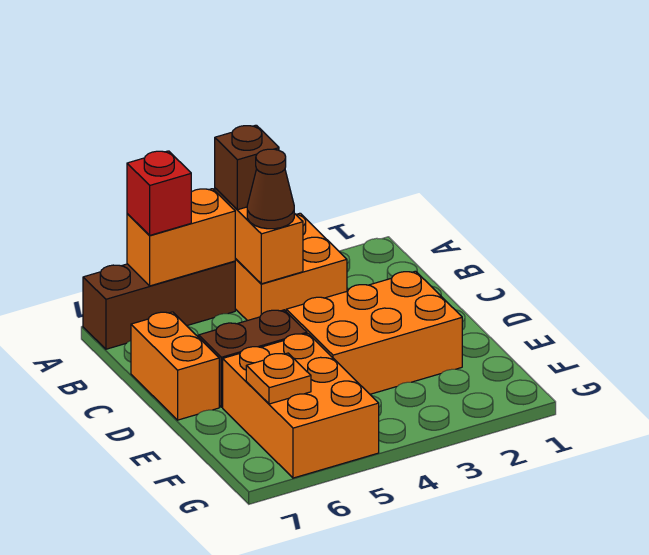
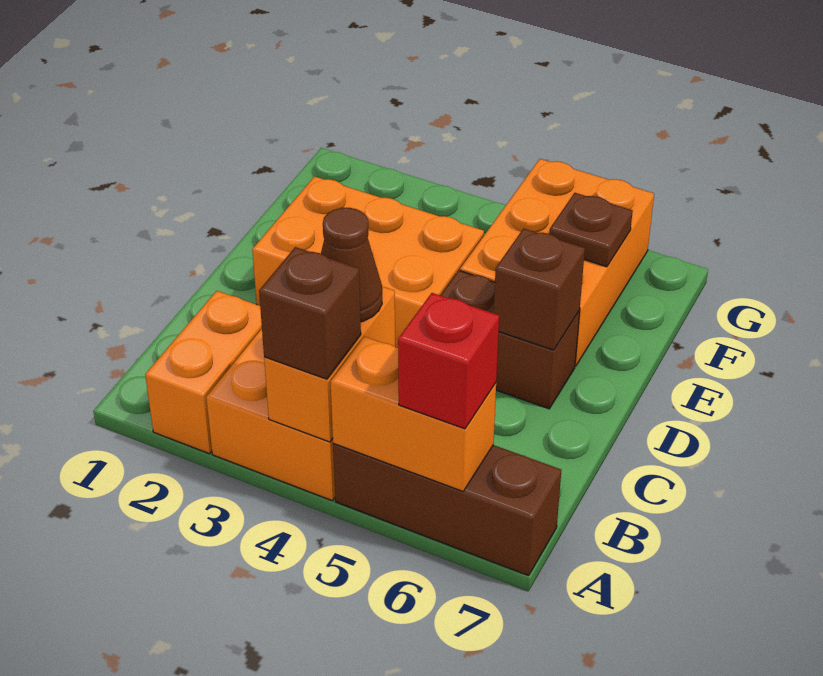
orange 1x2 brick [131,312,219,420] -> orange 1x2 brick moved to [145,291,262,454]
none -> brown 1x1 brick [494,229,585,350]
orange 1x1 plate [246,353,311,404] -> brown 1x1 plate [549,193,633,267]

